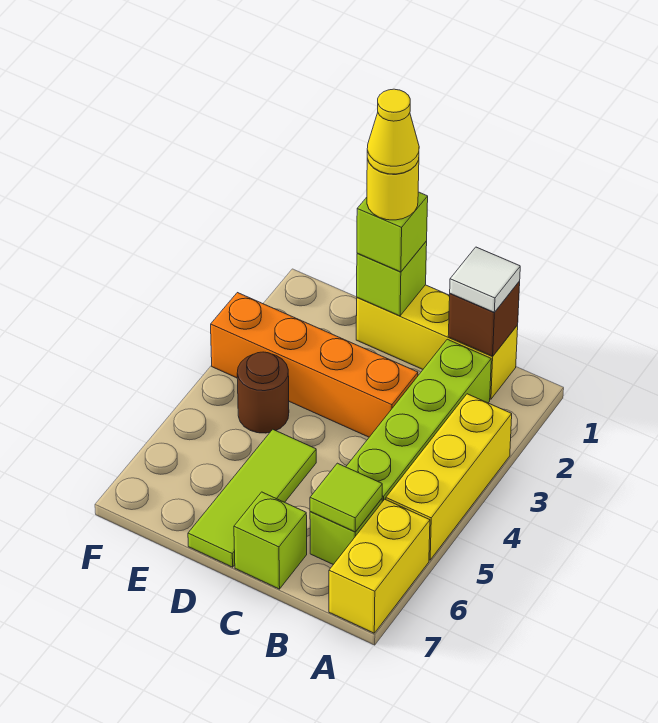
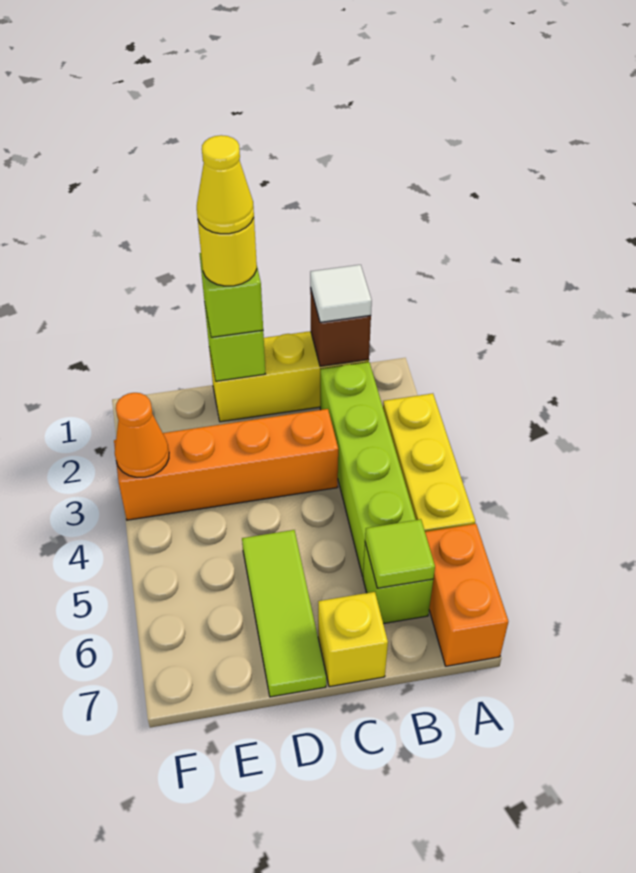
yellow 1x2 brick [329,499,430,633] -> orange 1x2 brick [425,524,508,666]
lime 1x1 brick [234,492,307,589] -> yellow 1x1 brick [318,592,388,687]
brown 1x1 round brick [237,352,289,433] -> none
none -> orange 1x1 cone [115,393,169,477]

